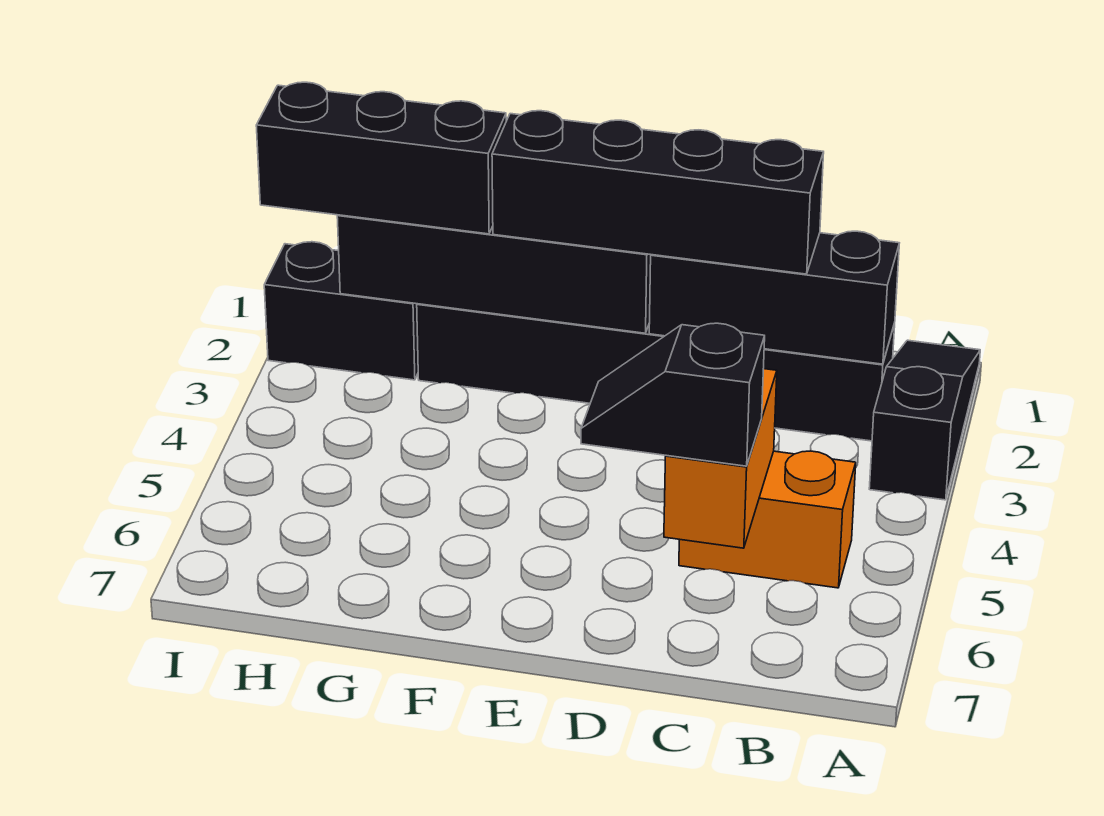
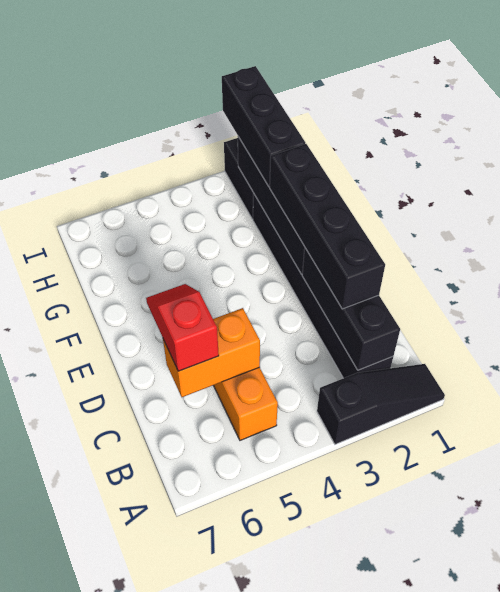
black 1x2 slope [581,323,765,466] -> red 1x2 slope [146,284,219,371]

